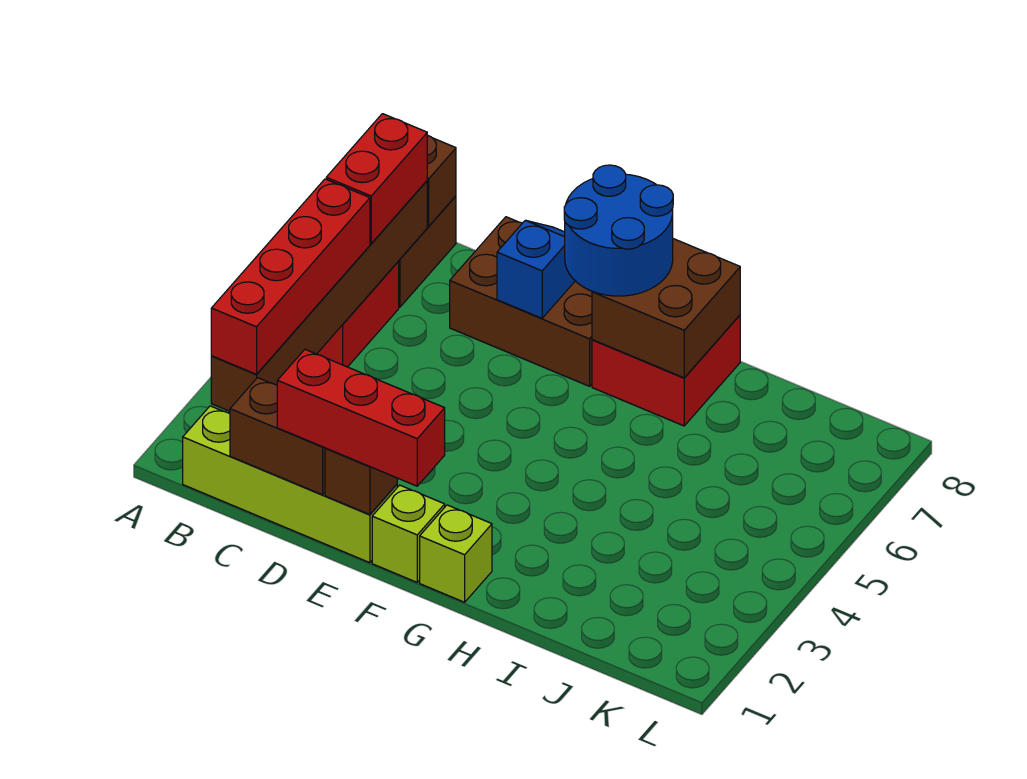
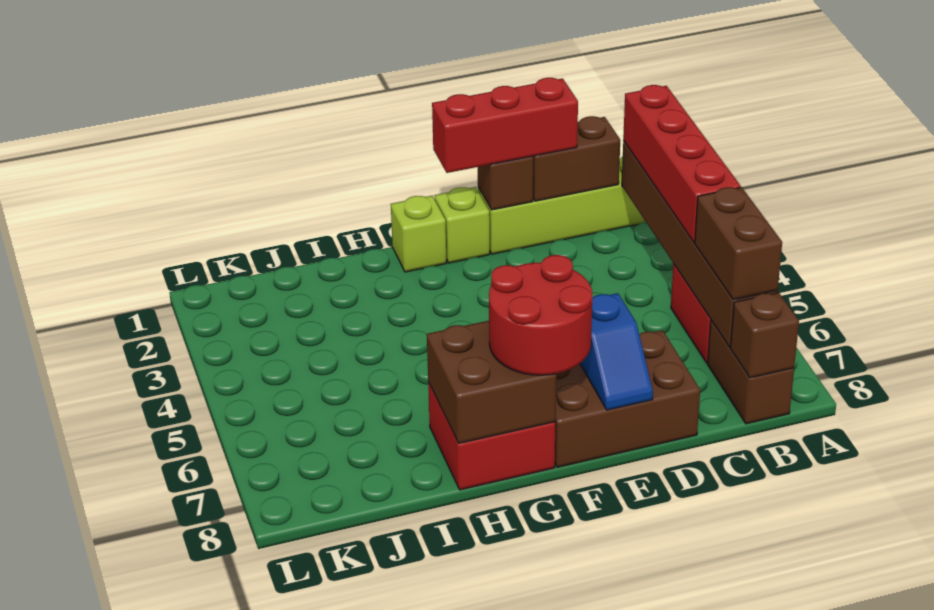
red 1x2 brick [326,114,427,244] -> brown 1x2 brick [695,187,782,300]
blue 2x2 round brick [564,165,673,296] -> red 2x2 round brick [489,255,593,375]

